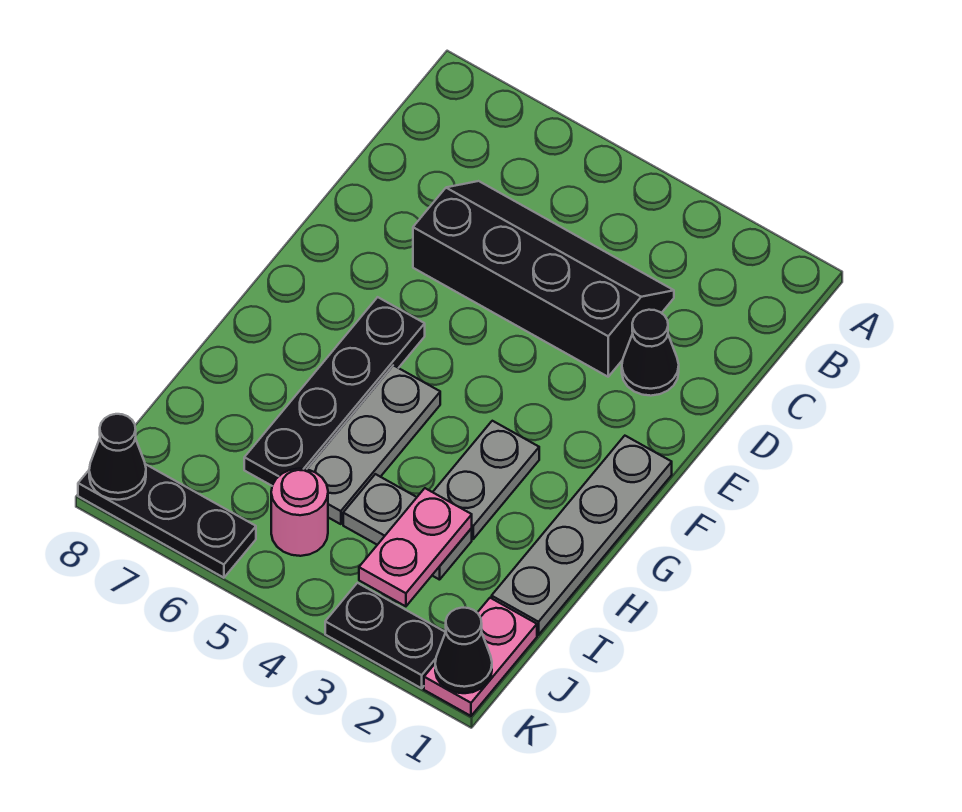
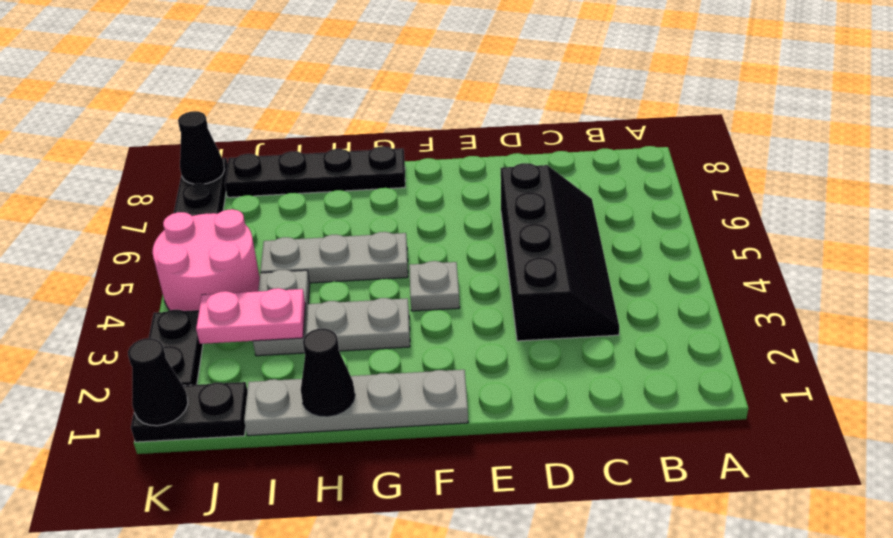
black 1x1 cone [622,310,679,396] -> black 1x1 cone moved to [301,328,355,416]
none -> grey 1x1 plate [409,261,460,311]
black 1x4 plate [244,297,425,486] -> black 1x4 plate moved to [225,146,405,197]
pink 1x2 plate [424,598,537,716] -> black 1x2 plate [131,382,247,442]
pink 1x1 round brick [271,469,328,556] -> pink 2x2 round brick [152,209,260,311]

